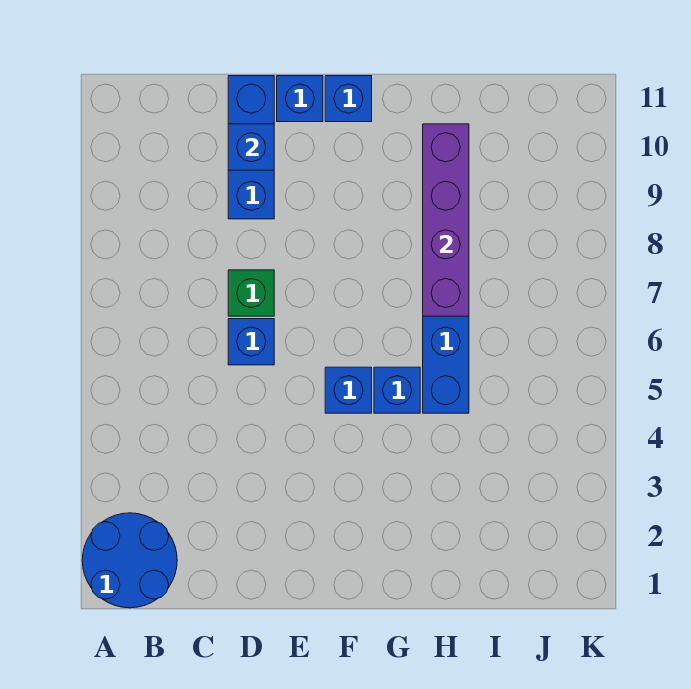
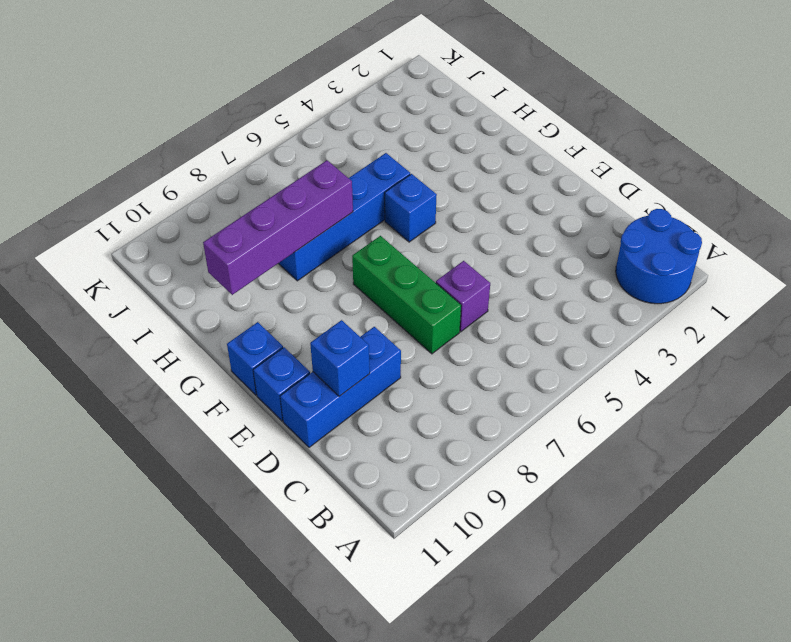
blue 1x1 brick [228,319,274,365] -> purple 1x1 brick [436,261,490,332]
green 1x1 brick [228,270,274,316] -> green 1x3 brick [352,236,461,354]
blue 1x1 brick [325,367,372,413] -> none

